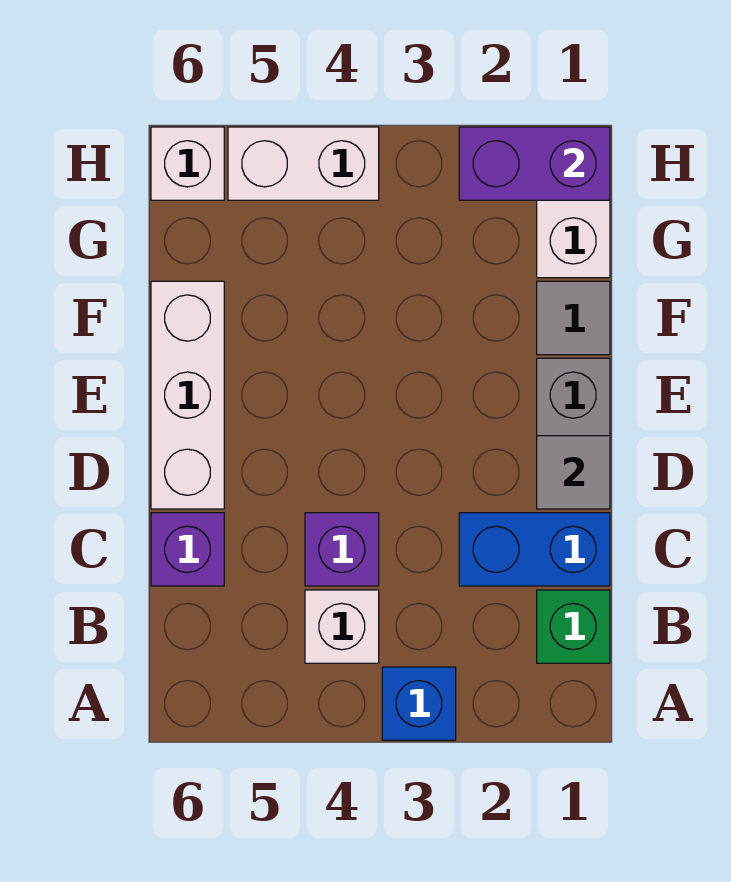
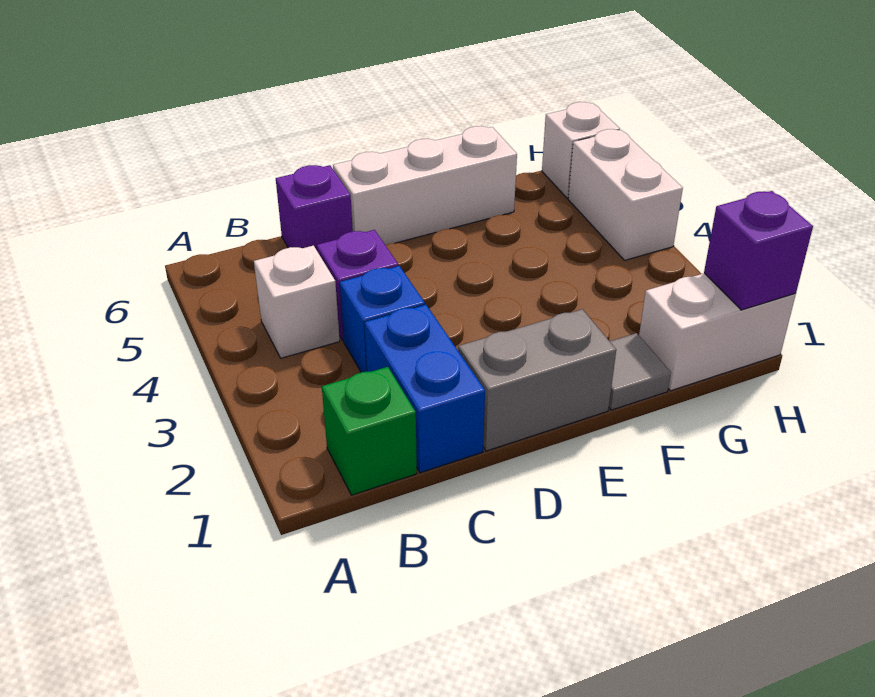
blue 1x1 brick [382,667,456,740] -> blue 1x1 brick moved to [340,266,425,372]
grey 1x1 tile [537,436,610,509] -> none
purple 1x2 brick [459,127,610,200] -> purple 1x1 brick [704,191,813,310]

